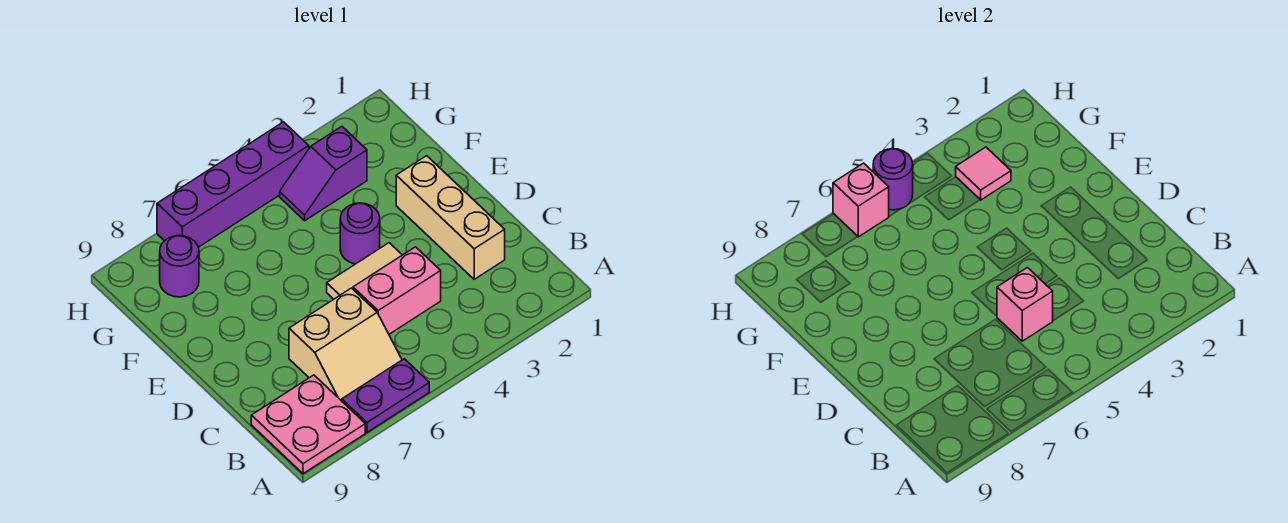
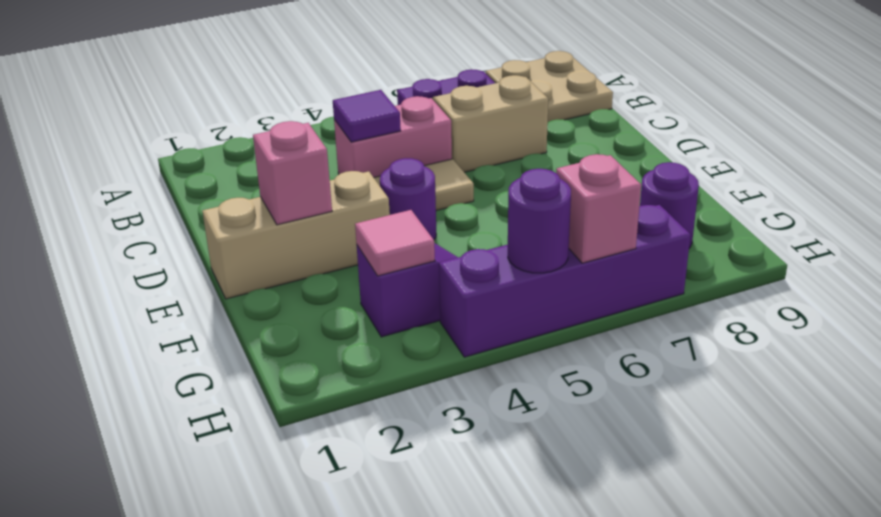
pink 2x2 plate [251,375,365,474] -> tan 2x2 plate [486,51,613,122]
tan 1x3 brick [396,156,505,279] -> tan 1x3 brick turned to [202,171,390,299]
none -> purple 1x1 tile [333,90,401,142]
pink 1x1 brick [997,268,1053,341] -> pink 1x1 brick moved to [253,121,332,225]

